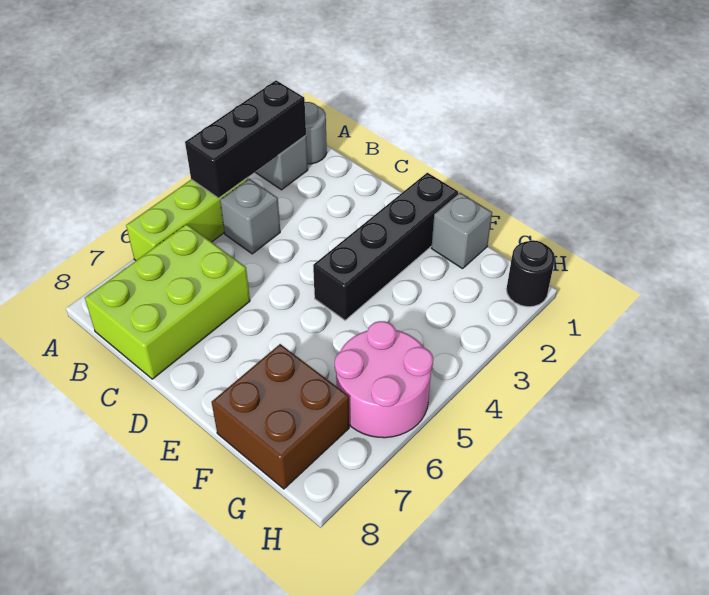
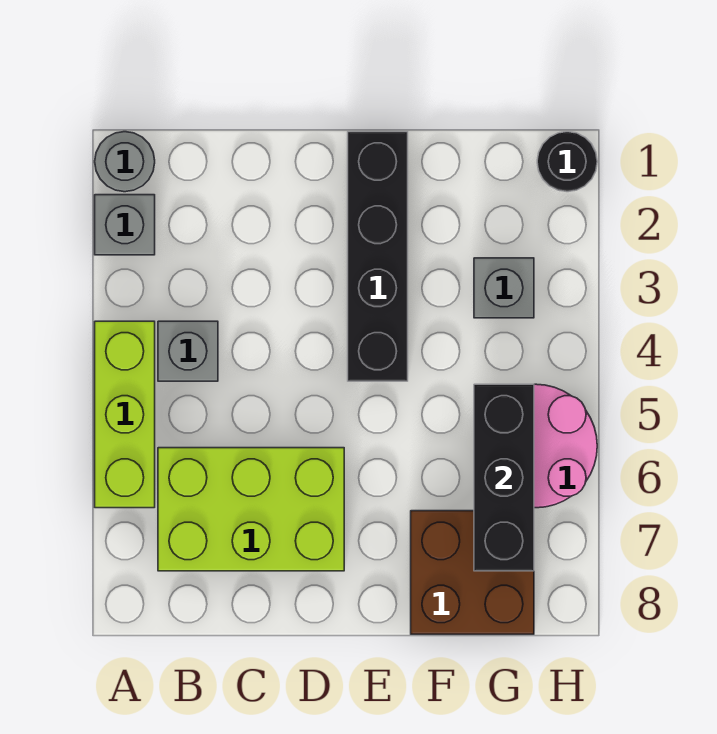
black 1x3 brick [185,80,306,198] -> black 1x3 brick moved to [474,384,534,571]
lime 2x3 brick [85,224,250,379] -> lime 2x3 brick turned to [158,448,344,571]
grey 1x1 brick [431,193,492,269] -> grey 1x1 brick moved to [474,258,534,318]

